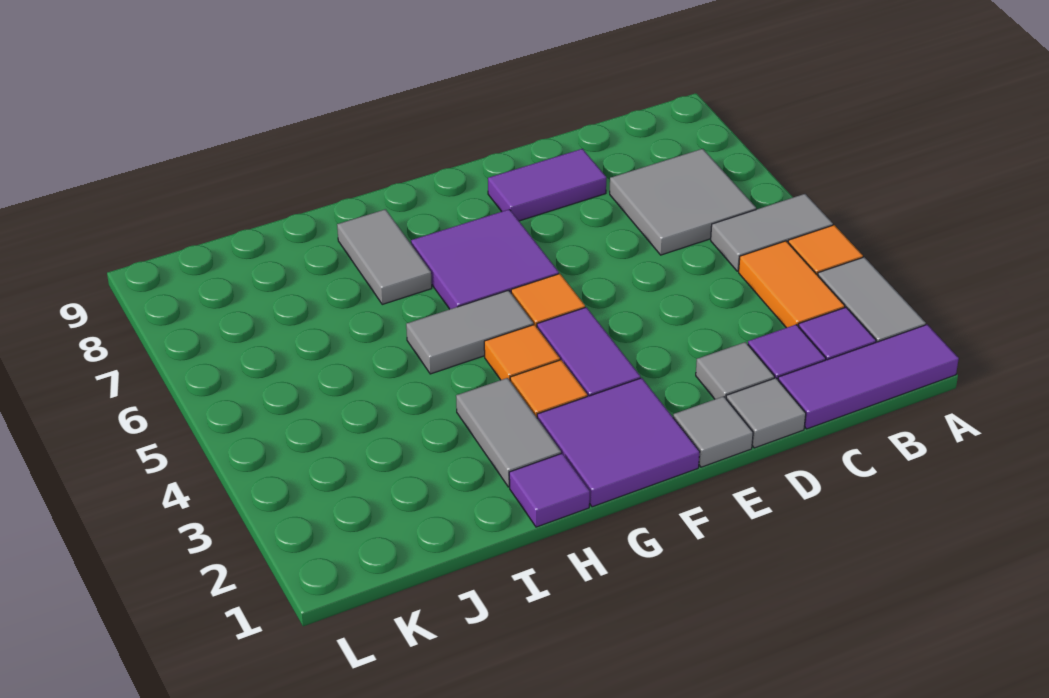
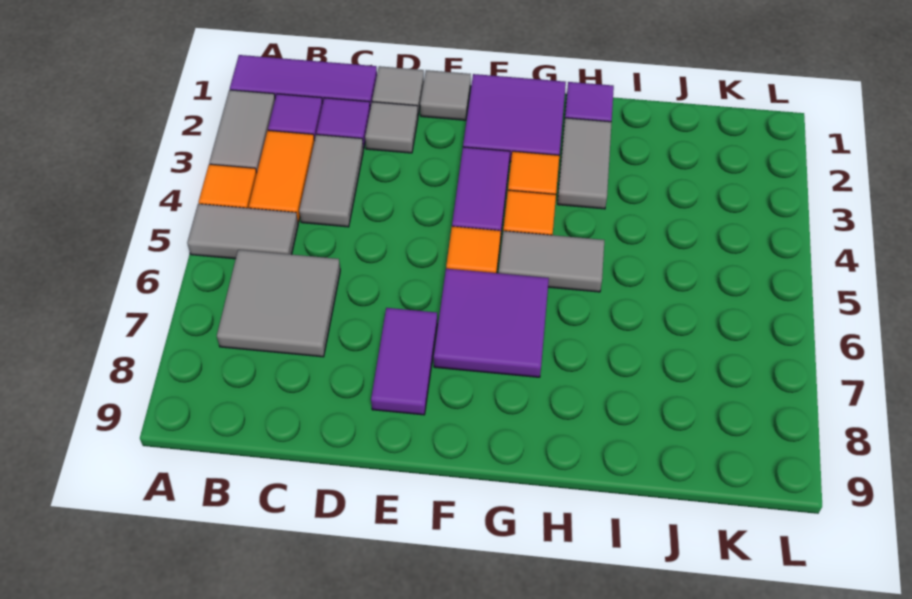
purple 1x2 tile [488,149,606,221] -> purple 1x2 tile turned to [371,308,437,415]
grey 1x2 tile [337,209,432,304] -> grey 1x2 tile moved to [299,135,363,227]

